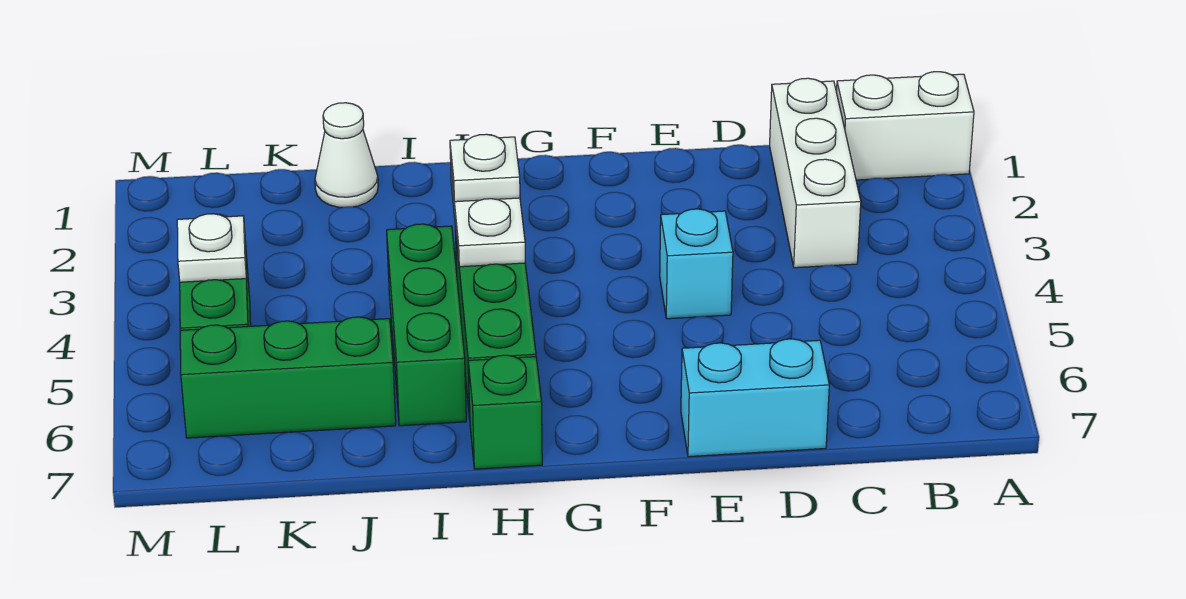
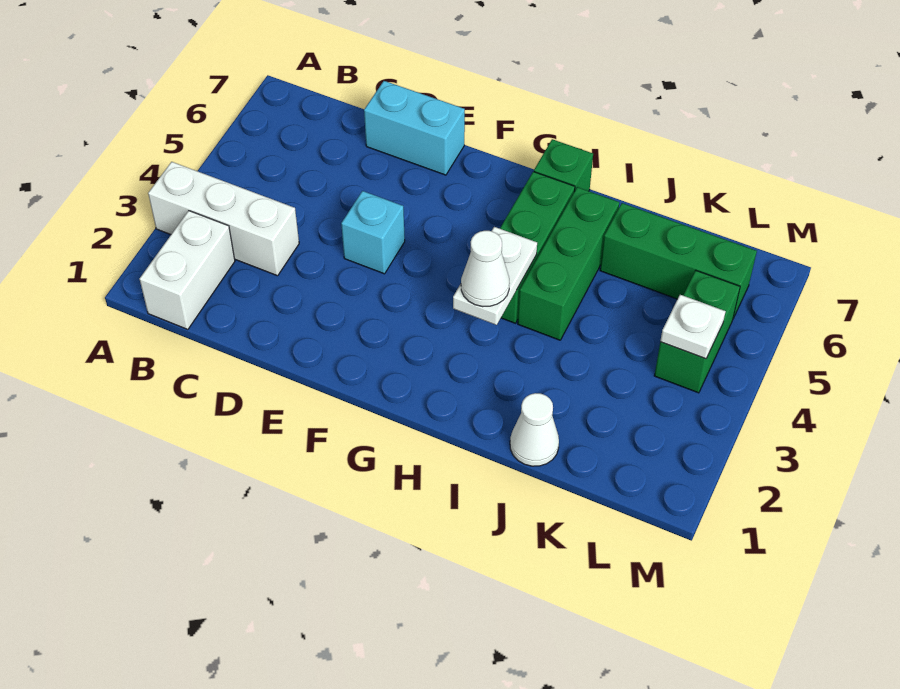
white 1x2 brick [836,72,974,180] -> white 1x2 brick turned to [139,211,235,329]
white 1x3 brick [770,78,861,268] -> white 1x3 brick turned to [148,162,299,276]
white 1x1 plate [450,134,520,202] -> white 1x1 cone [461,231,509,307]

